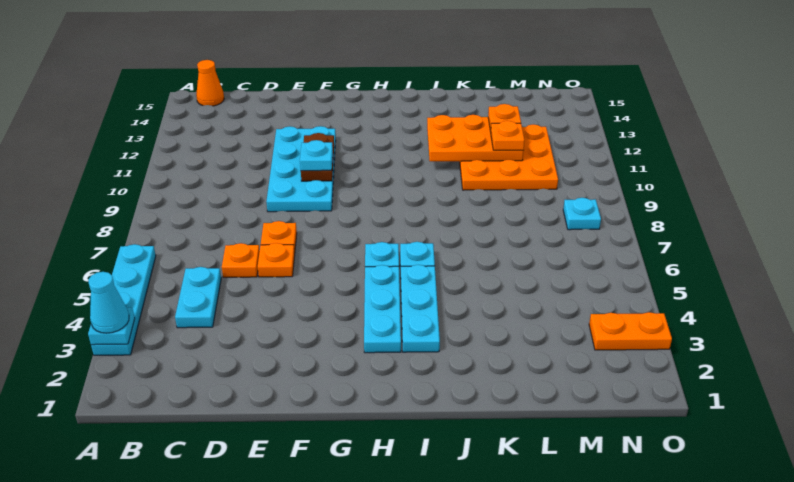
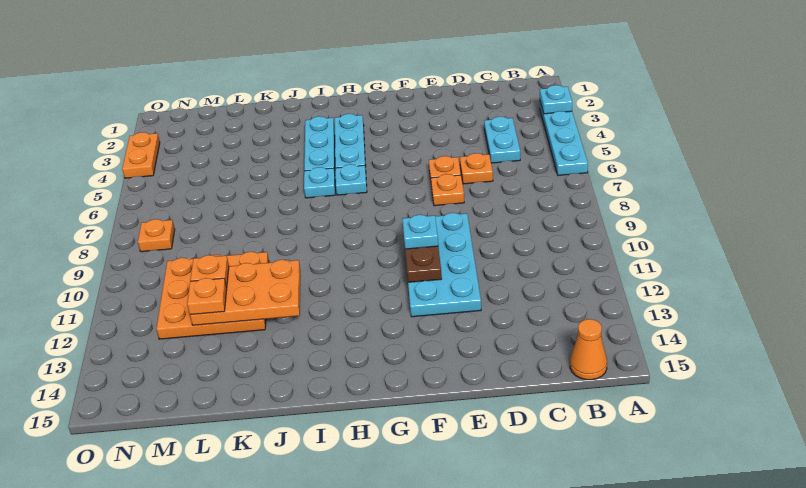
cyan 1x1 cone [88,272,129,333] -> none
orange 1x2 plate [589,312,672,350] -> orange 1x2 plate turned to [122,132,160,178]
cyan 1x1 plate [563,198,601,230] -> orange 1x1 plate [138,219,175,252]

